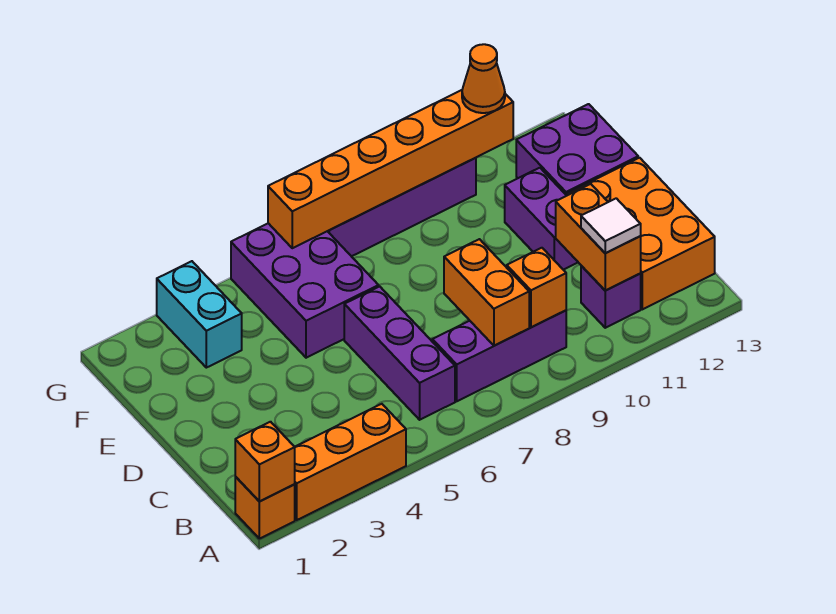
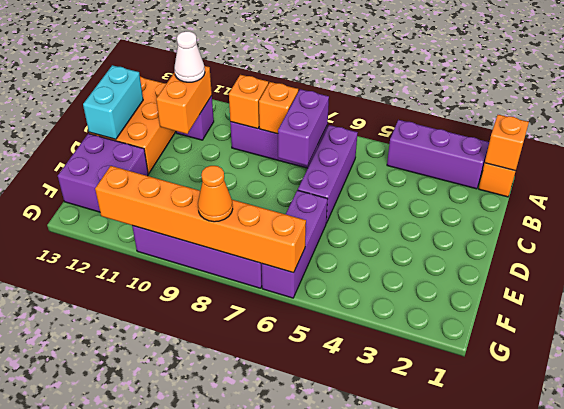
orange 1x3 brick [295,404,406,520] -> purple 1x3 brick [387,120,489,189]
orange 1x2 brick [444,239,529,346] -> orange 1x1 brick [259,82,298,134]
white 1x1 tile [581,198,641,253] -> white 1x1 cone [174,31,205,82]
purple 1x2 brick [505,168,578,270] -> purple 1x2 brick moved to [278,89,329,166]
purple 2x3 brick [231,223,379,358] -> purple 1x3 brick [262,190,327,298]
cyan 1x2 brick [157,261,242,368] -> cyan 1x2 brick moved to [83,65,143,139]
orange 1x1 cone [462,44,505,113] -> orange 1x1 cone moved to [198,166,233,222]

